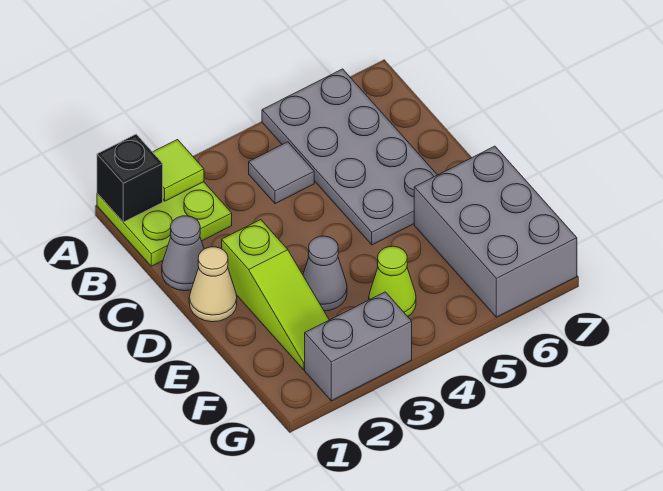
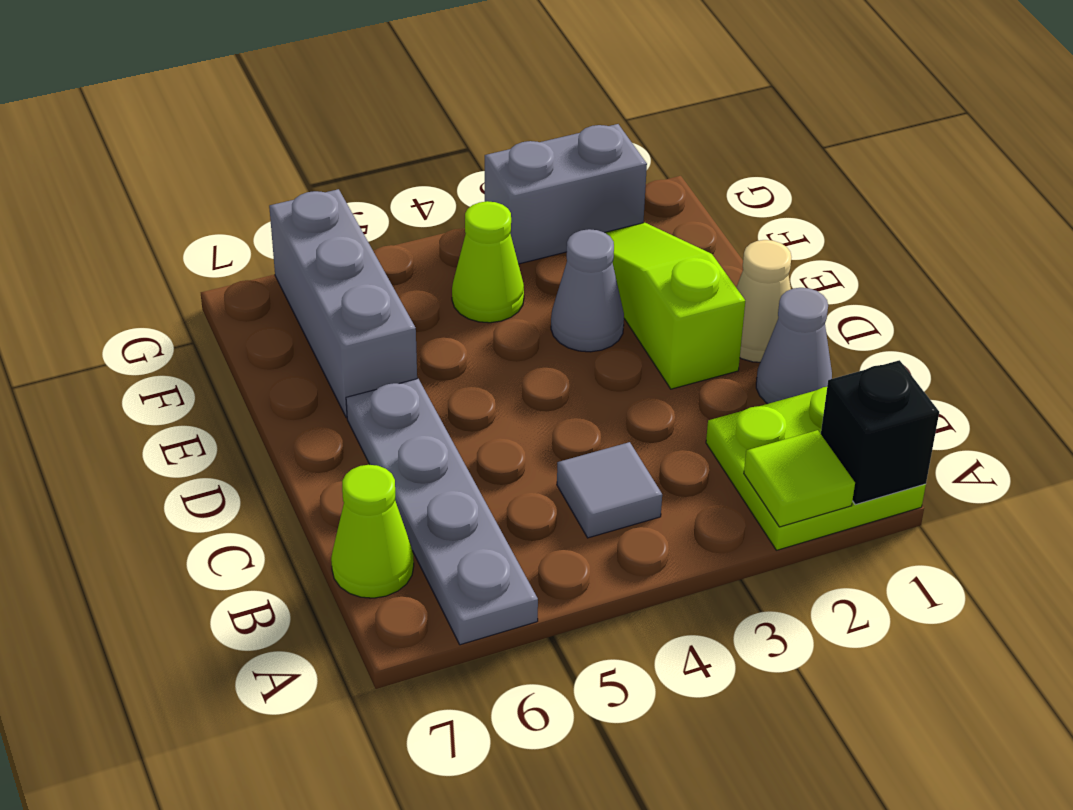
grey 2x4 plate [262,69,437,245] -> grey 1x4 plate [346,379,538,645]
none -> lime 1x1 cone [331,465,414,598]
grey 2x3 brick [414,146,577,317] -> grey 1x3 brick [269,189,417,418]

